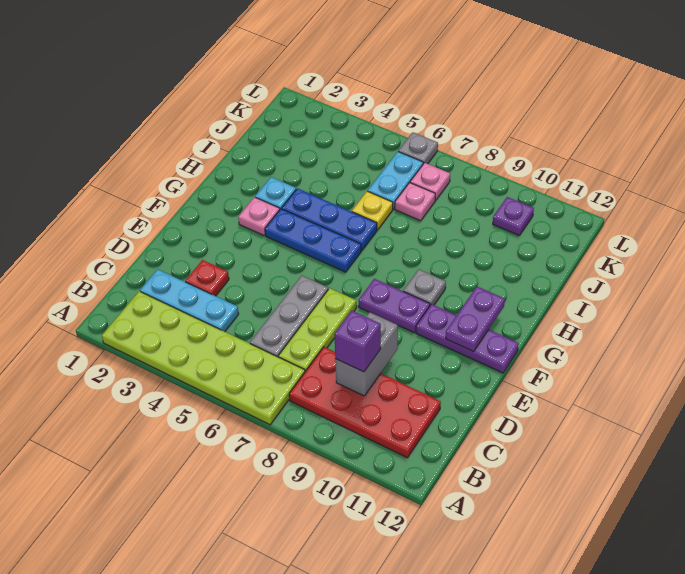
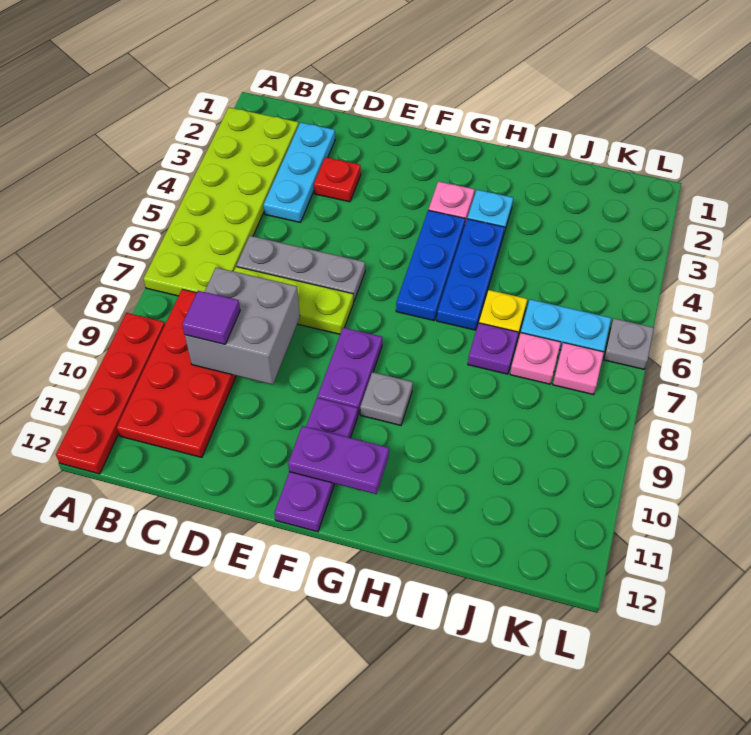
none -> red 1x4 plate [56,313,165,474]
grey 1x2 brick [335,312,398,396] -> grey 2x2 brick [185,267,300,385]
purple 1x1 brick [334,311,381,372] -> purple 1x1 tile [182,291,240,344]
purple 1x1 plate [493,197,534,235] -> purple 1x1 plate moved to [468,323,518,374]

